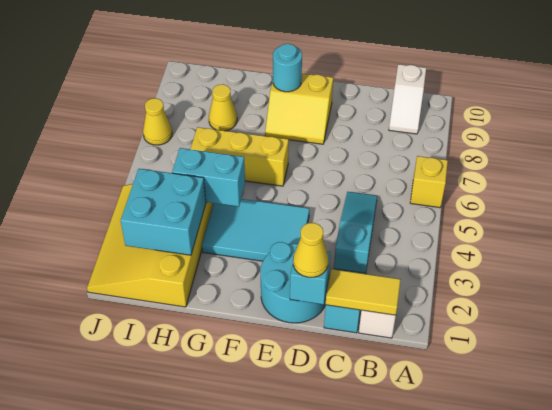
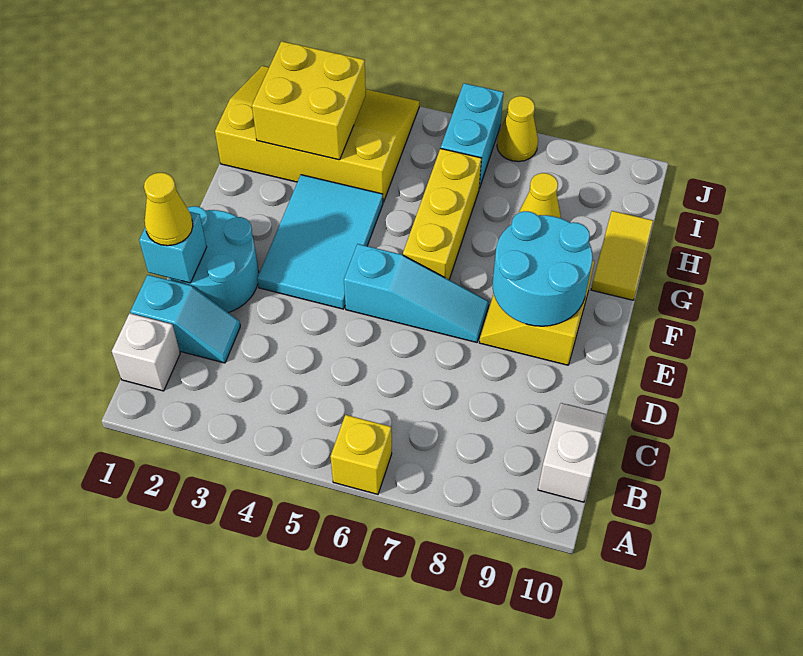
yellow 1x2 tile [326,269,401,315] -> yellow 1x2 tile moved to [591,211,653,300]
white 1x2 slope [389,64,426,134] -> white 1x2 slope turned to [538,403,606,502]
cyan 1x3 slope [334,192,377,273] -> cyan 1x3 slope moved to [344,244,489,342]
cyan 1x1 round brick [273,44,302,92] -> cyan 2x2 round brick [493,211,593,326]
cyan 1x2 brick [172,148,245,207] -> cyan 1x2 brick moved to [441,83,504,188]
cyan 2x2 brick [121,169,206,255] -> yellow 2x2 brick [252,41,366,160]

